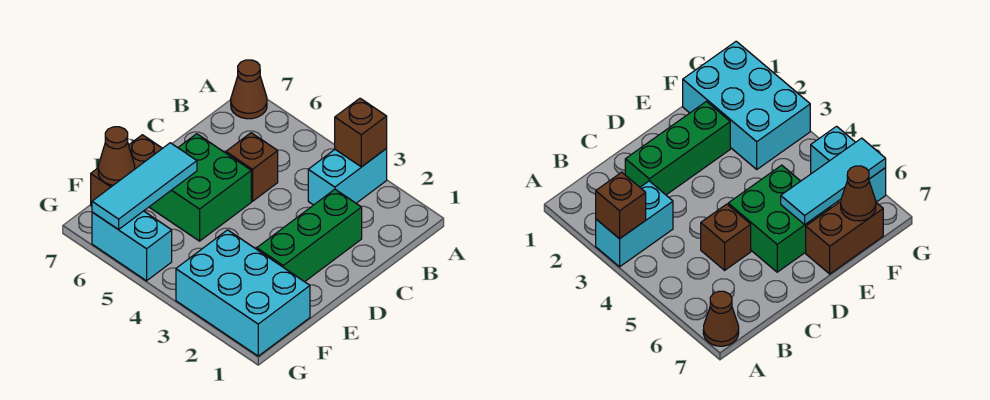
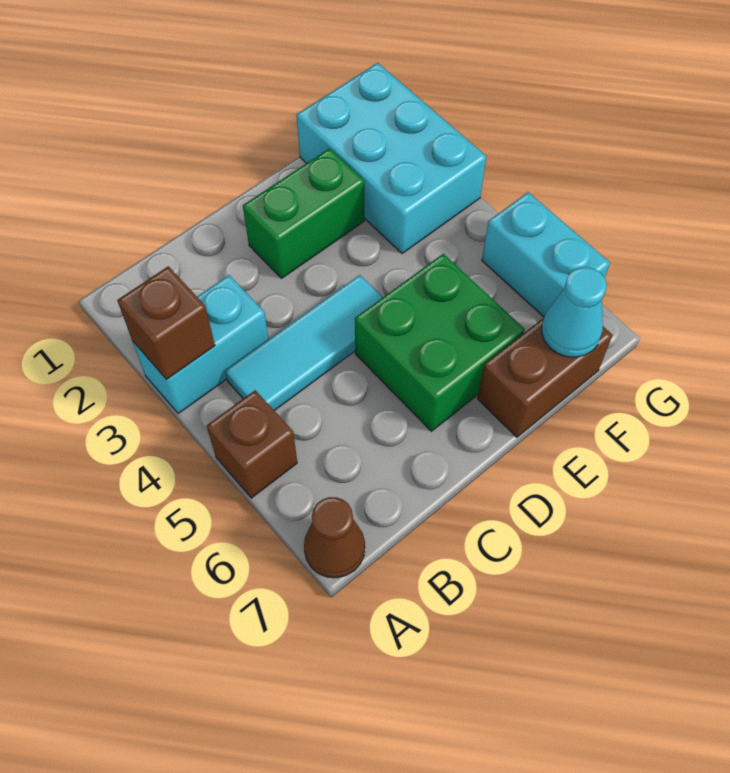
green 1x3 brick [257,189,362,282] -> green 1x2 brick [243,148,364,278]
brown 1x1 brick [226,133,278,201] -> brown 1x1 brick moved to [206,390,297,498]
cyan 1x3 tile [92,143,197,230] -> cyan 1x3 tile moved to [225,275,383,411]
brown 1x1 cone [98,127,135,185] -> cyan 1x1 cone [542,267,607,357]

